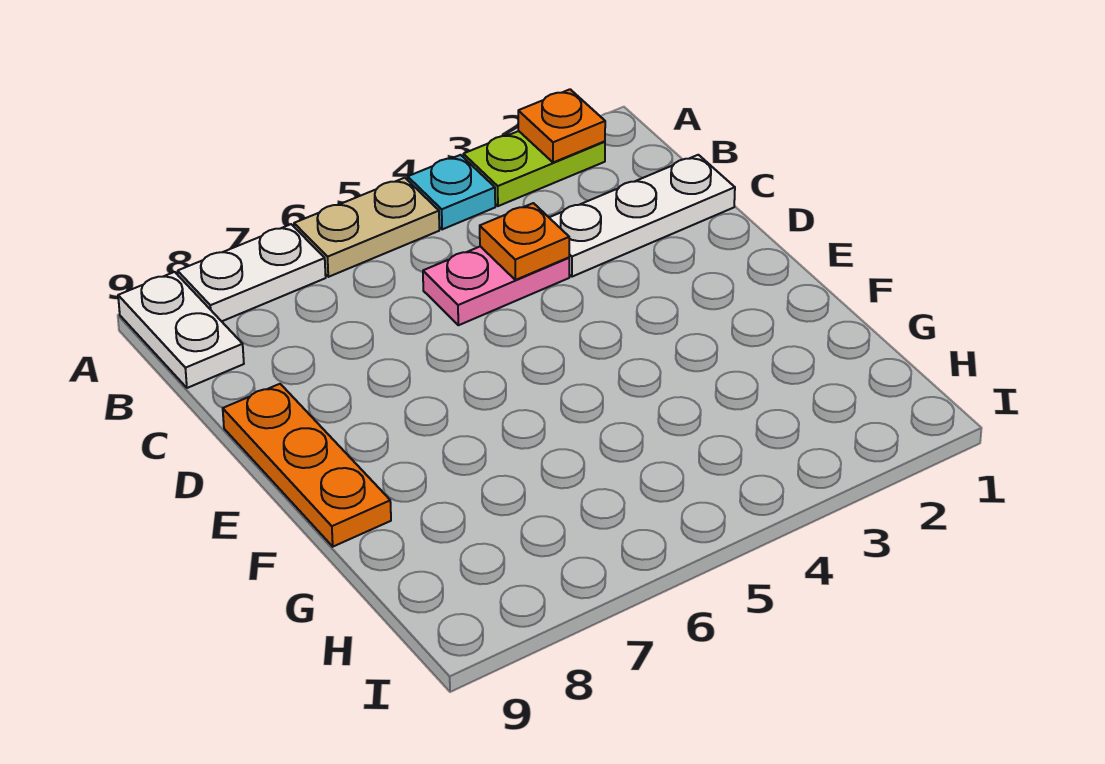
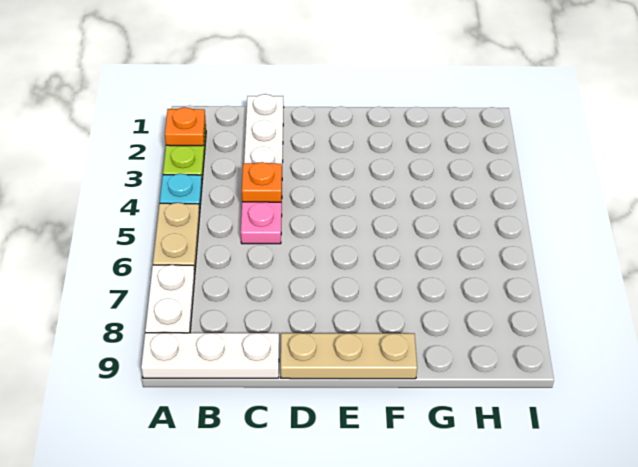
white 1x2 plate [118,272,244,388] -> white 1x3 plate [141,333,279,378]
orange 1x3 plate [223,384,391,547] -> tan 1x3 plate [281,333,417,379]

